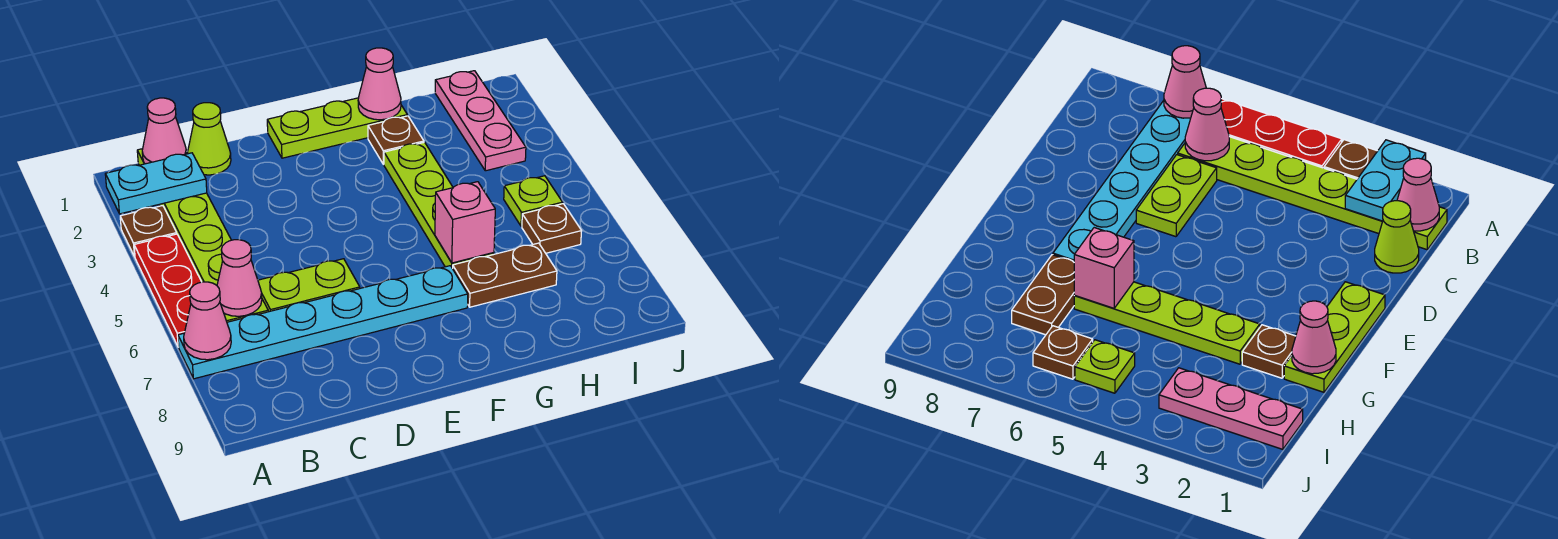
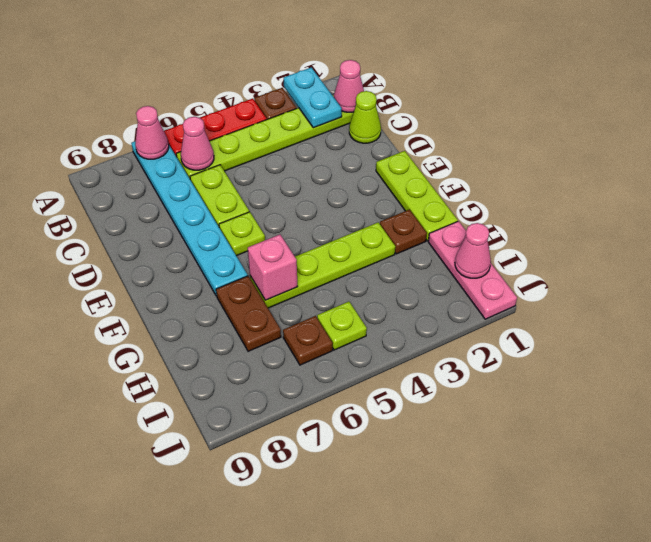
none -> lime 1x1 plate [219,212,265,256]
pink 1x1 cone [358,48,401,120] -> pink 1x1 cone moved to [455,223,491,278]
pink 1x3 plate [435,71,526,171] -> pink 1x3 plate turned to [428,221,517,319]

